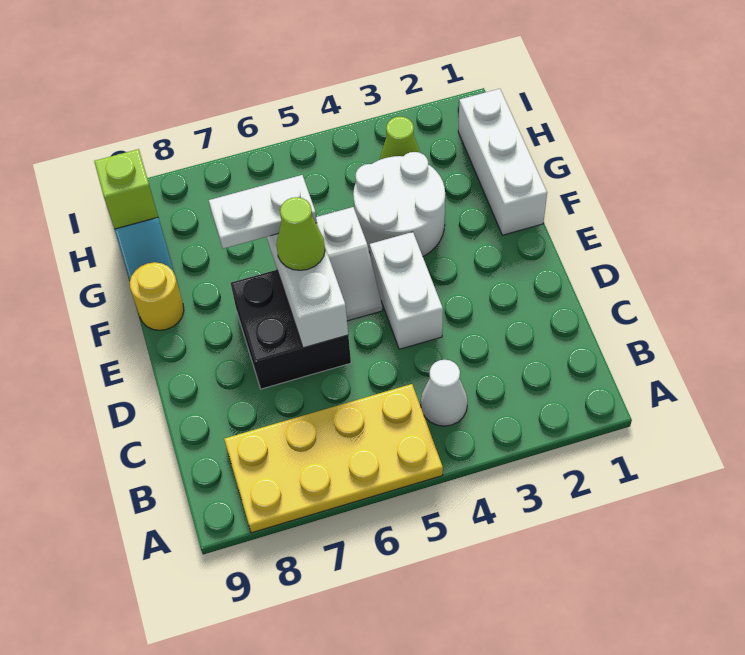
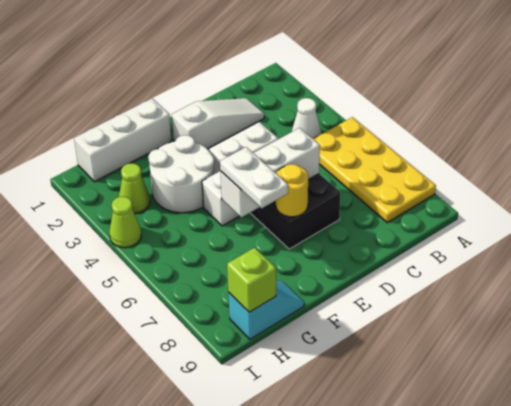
none -> white 1x3 slope [172,98,264,149]
lime 1x1 cone [276,197,325,270] -> lime 1x1 cone moved to [109,197,141,248]
yellow 1x1 round brick [130,262,184,330] -> yellow 1x1 round brick moved to [276,164,308,217]

